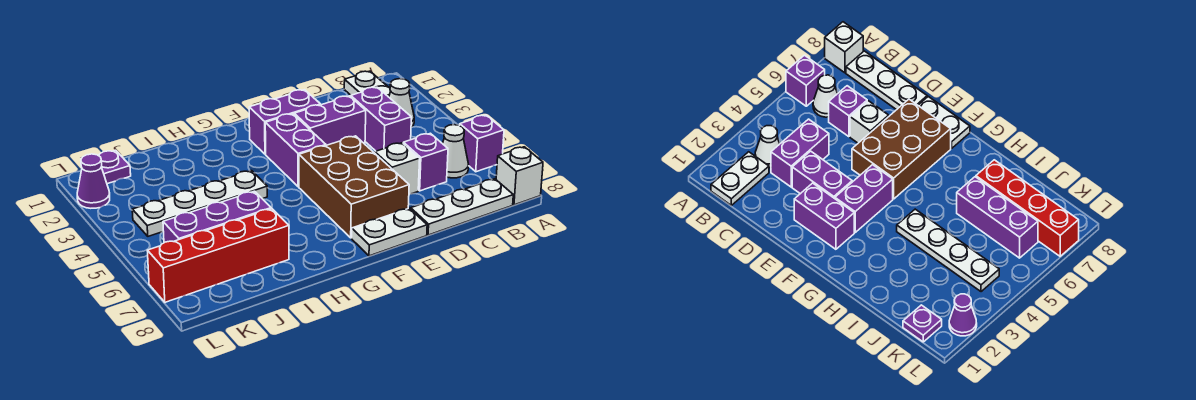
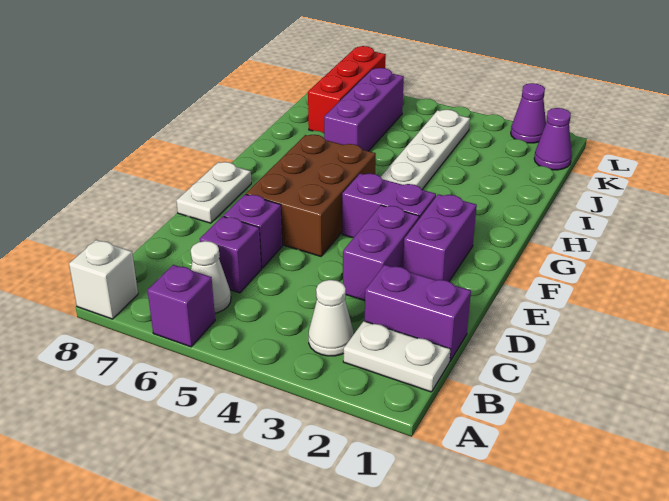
white 1x3 plate [411,179,513,235] -> none
purple 1x2 brick [351,87,411,151] -> purple 1x2 brick moved to [365,265,471,361]
white 1x1 brick [375,143,420,194] -> purple 1x1 brick [224,194,282,268]
brown 2x3 brick [299,136,409,238] -> brown 2x3 brick turned to [246,135,376,256]
red 1x4 brick [147,209,289,302] -> red 1x3 brick [308,46,386,133]
purple 1x1 plate [99,150,131,184] -> purple 1x1 cone [534,108,572,170]

